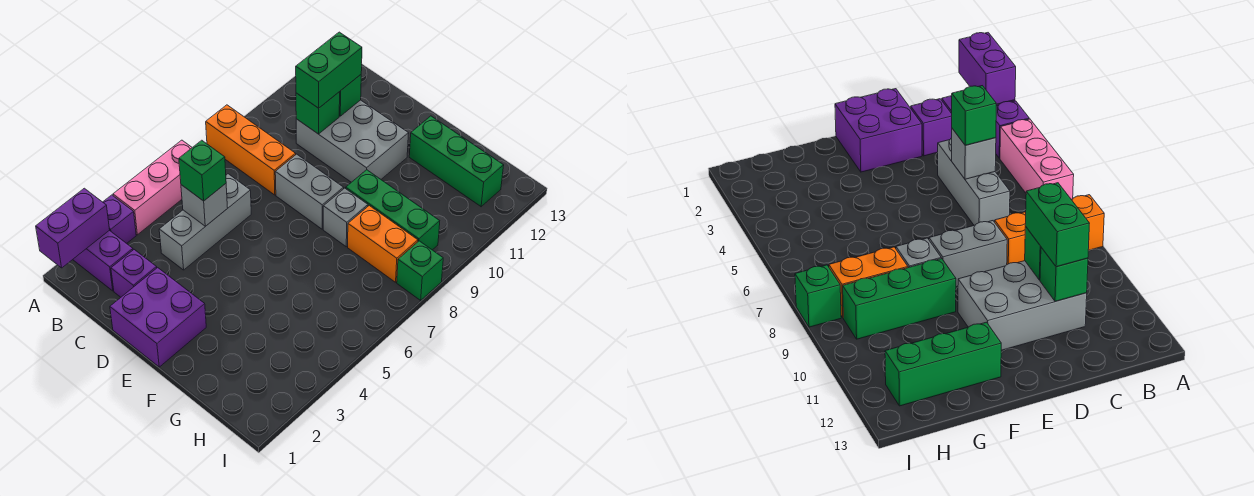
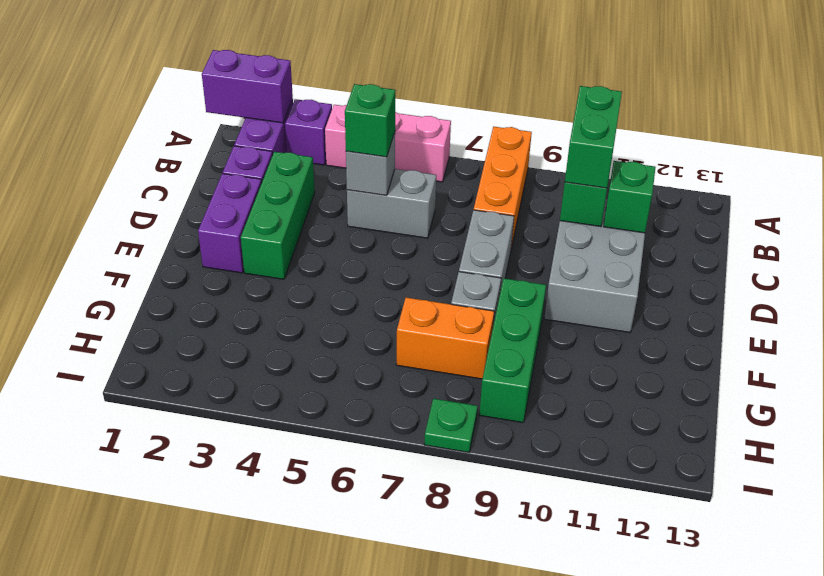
grey 1x3 brick [159,174,251,270] -> grey 1x2 brick [347,169,436,238]
green 1x2 brick [296,32,362,108] -> green 1x2 brick turned to [565,86,622,188]
purple 2x2 brick [110,268,206,367] -> purple 1x2 brick [198,174,262,273]
green 1x3 brick [409,116,504,207] -> green 1x3 brick moved to [241,152,315,279]
orange 1x2 brick [348,206,418,282] -> orange 1x2 brick turned to [396,298,494,379]
green 1x1 brick [397,241,443,300] -> green 1x1 plate [424,399,478,452]

